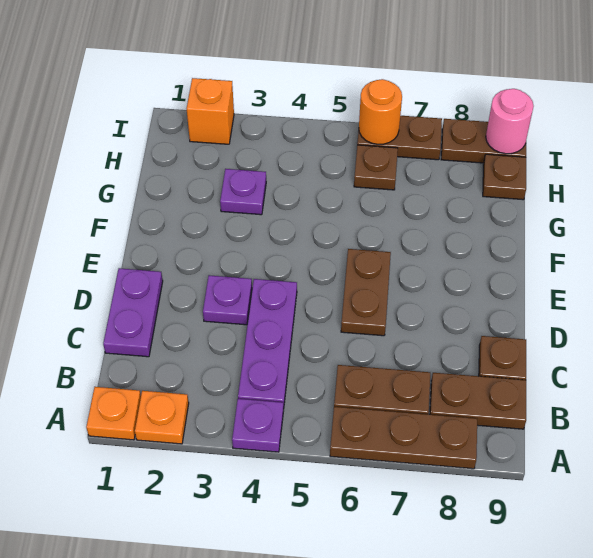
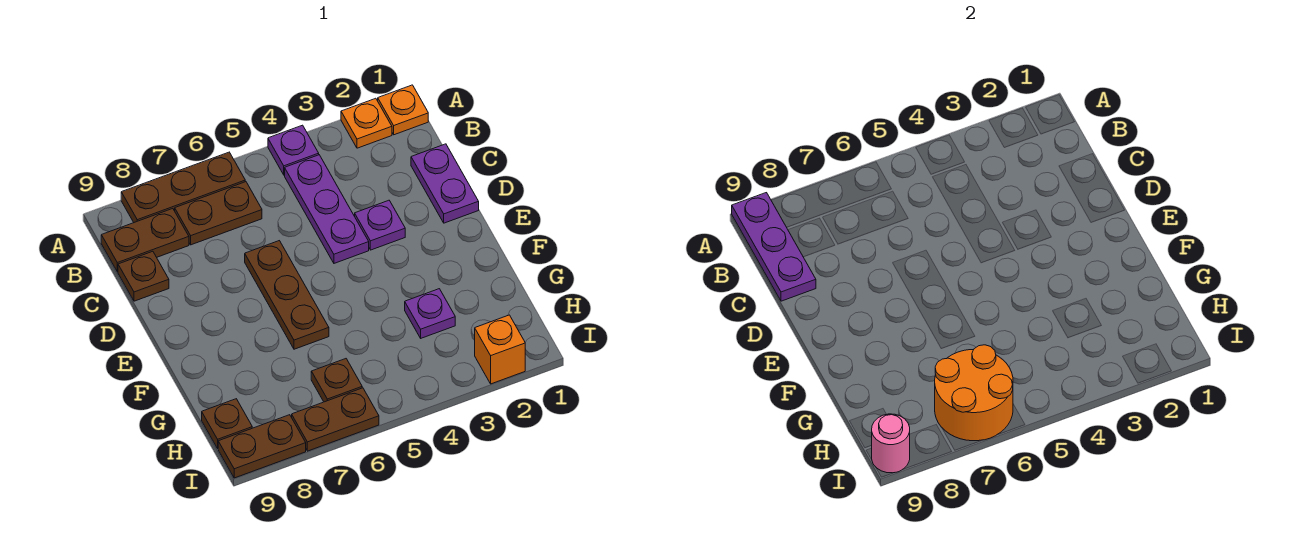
none -> purple 1x3 plate [732,193,816,301]
brown 1x2 plate [341,249,391,336] -> brown 1x3 plate [245,241,329,349]
orange 1x1 round brick [359,79,402,144] -> orange 2x2 round brick [935,345,1013,441]

